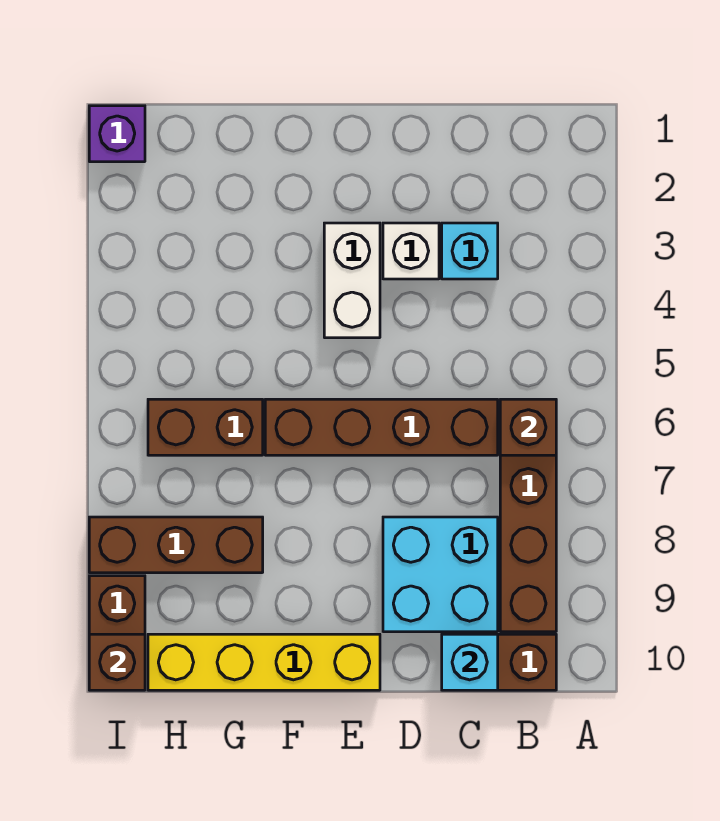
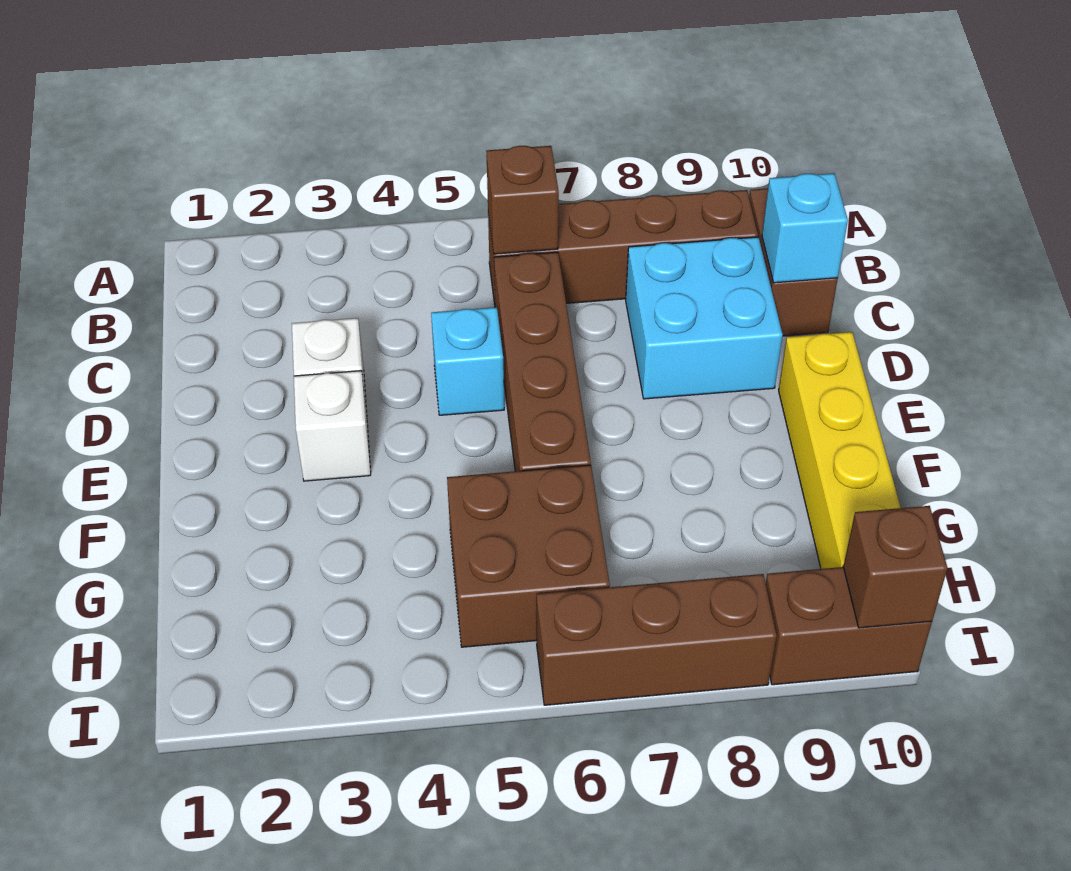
cyan 1x1 brick [442,223,498,279] -> cyan 1x1 brick moved to [431,307,504,415]
white 1x2 brick [324,223,380,338] -> white 1x1 brick [294,371,371,481]
brown 1x2 brick [148,399,263,455] -> brown 2x2 brick [447,465,610,647]
brown 1x3 brick [89,517,263,573] -> brown 1x3 brick turned to [537,574,777,705]
purple 1x1 brick [89,106,145,162] -> none

